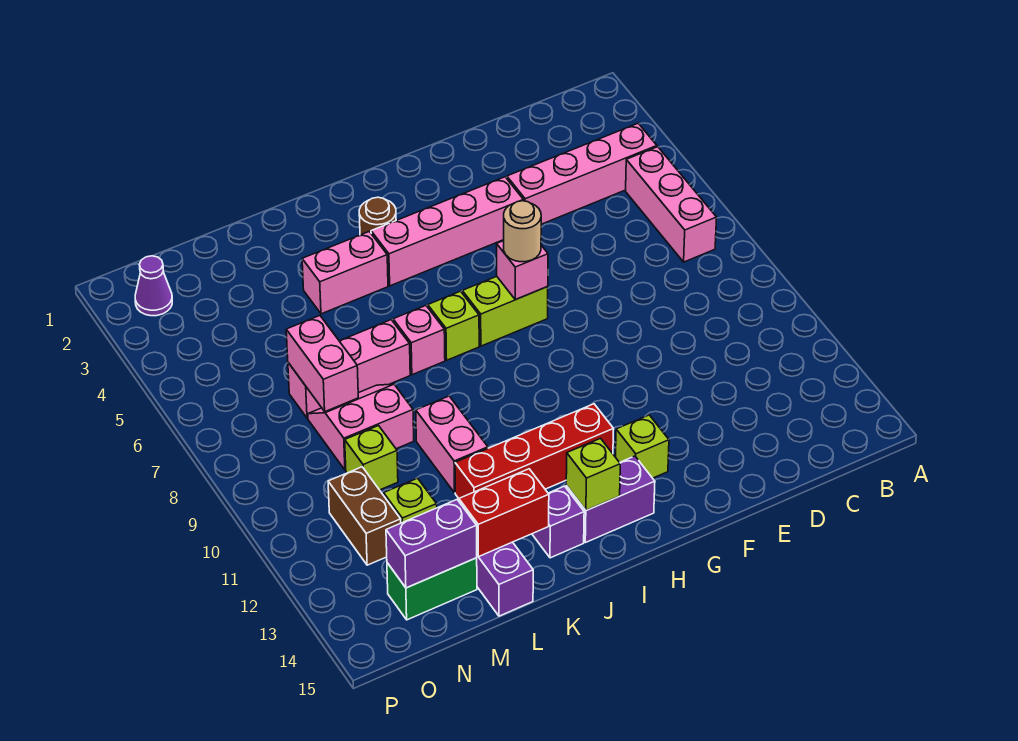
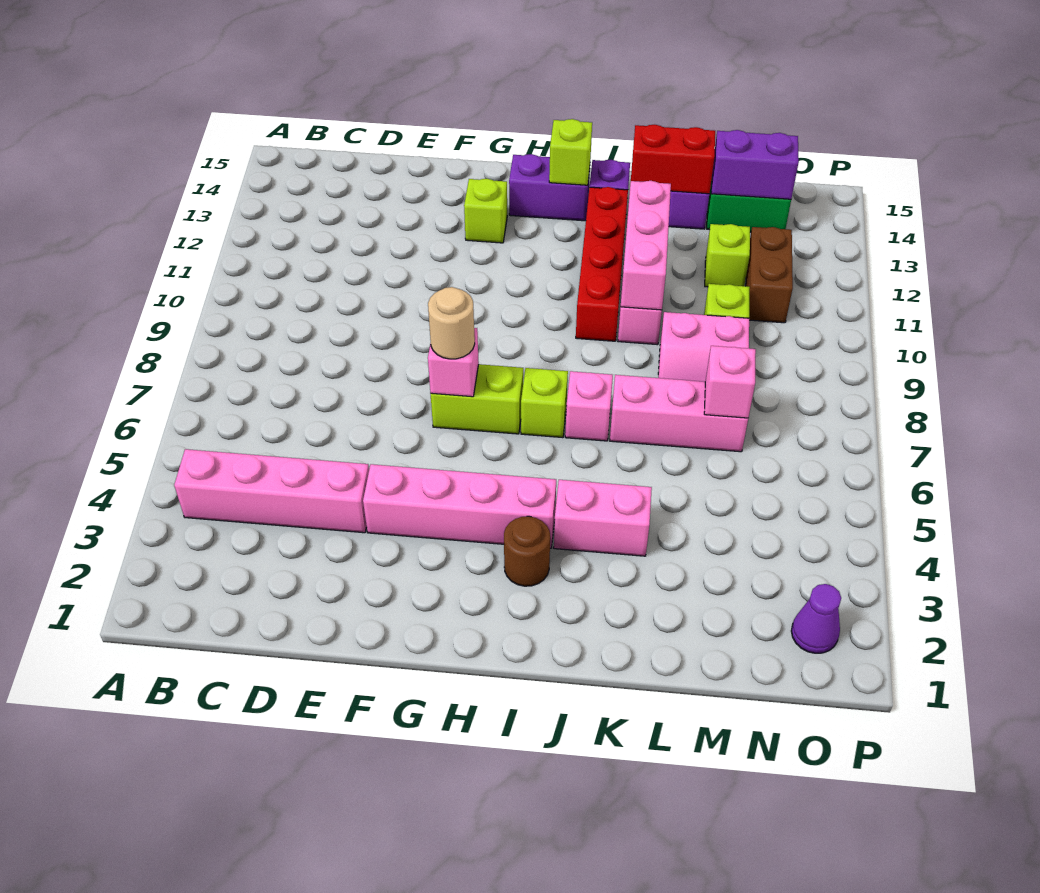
pink 1x3 brick [626,147,717,262] -> pink 1x3 brick moved to [621,181,671,310]
red 1x4 brick [455,404,614,498] -> red 1x4 brick turned to [576,187,628,341]
pink 1x2 brick [286,316,358,412] -> pink 1x1 brick [704,346,756,418]

